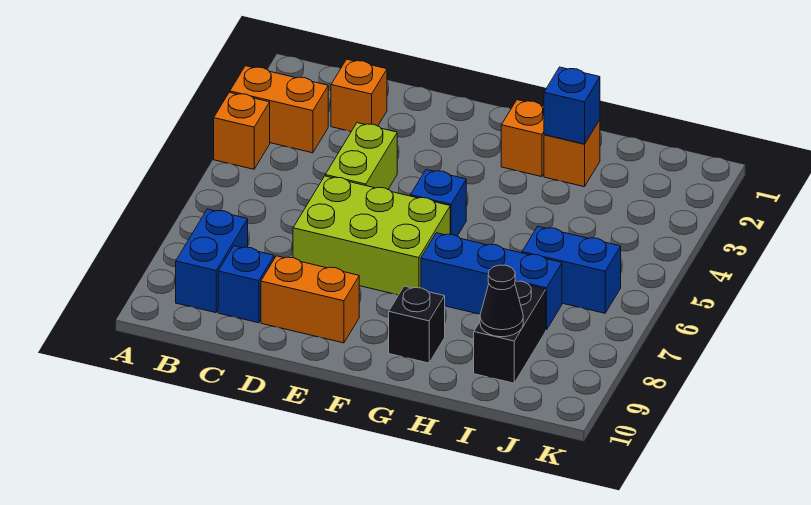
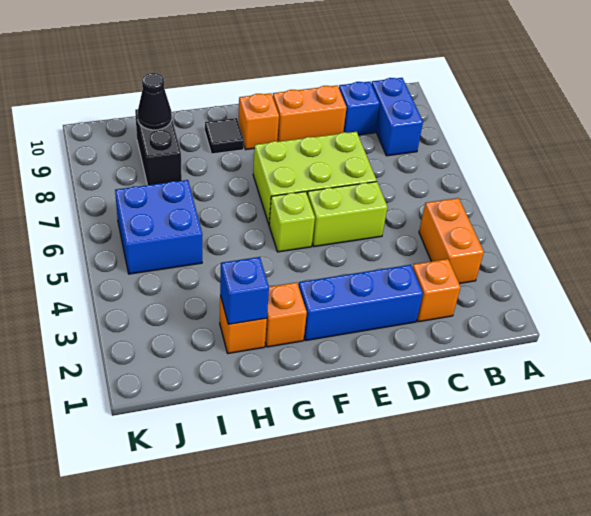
orange 1x2 brick [230,66,328,153] -> orange 1x2 brick turned to [419,198,484,284]
orange 1x1 brick [214,92,270,169] -> orange 1x1 brick moved to [238,93,279,150]
lime 1x2 brick [325,123,397,189] -> lime 1x2 brick turned to [307,182,387,247]
blue 1x1 brick [411,170,466,236] -> lime 1x1 brick [269,191,315,252]
blue 1x3 brick [421,233,562,330] -> blue 1x3 brick moved to [299,265,423,341]
black 1x1 brick [389,286,445,363] -> black 1x1 tile [205,118,244,154]
blue 1x2 brick [522,227,621,313] -> blue 2x2 brick [115,180,202,274]

